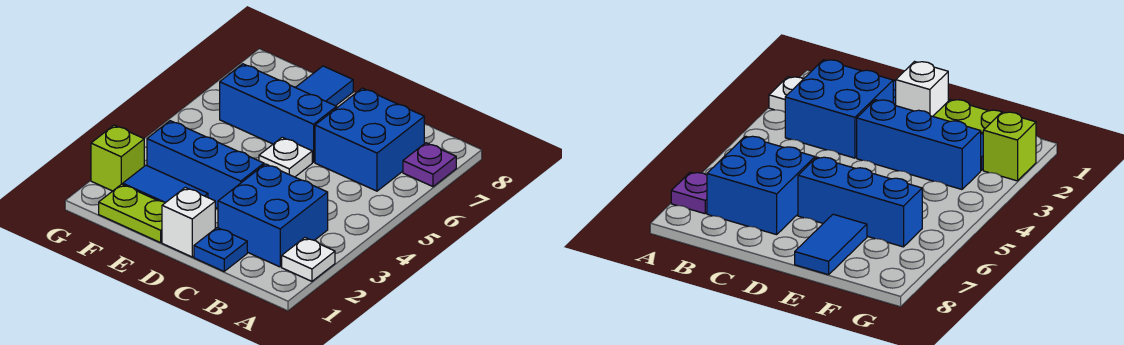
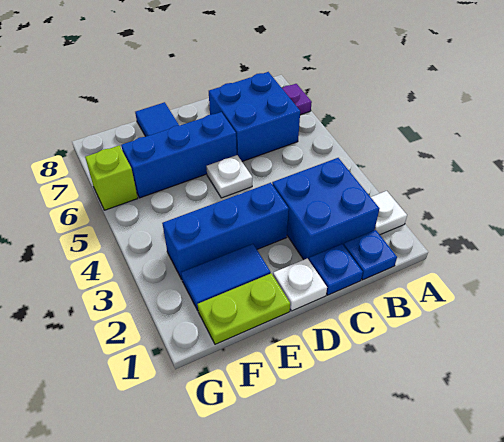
none -> blue 1x1 plate [344,230,397,280]
white 1x1 brick [162,187,215,257] -> white 1x1 plate [273,258,327,311]
lime 1x1 brick [91,125,144,191] -> lime 1x1 brick moved to [85,146,138,210]

